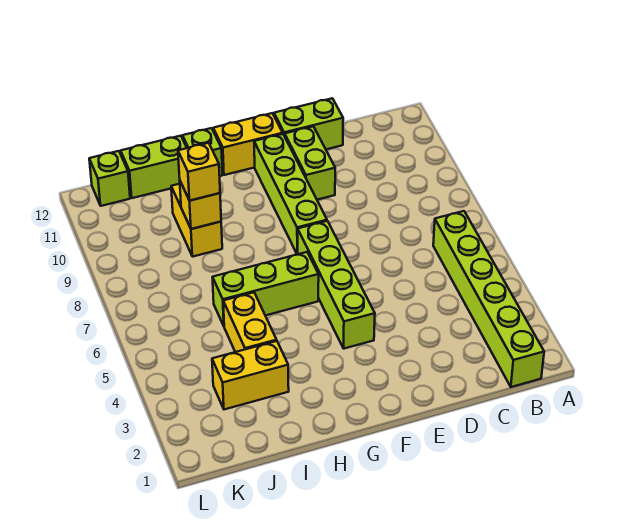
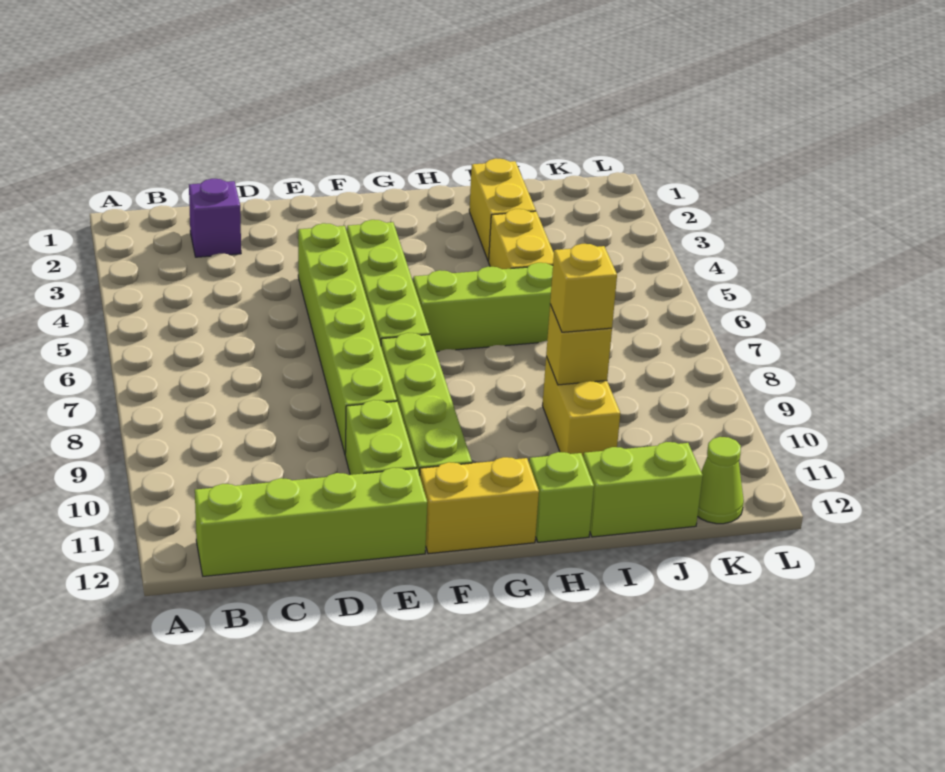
lime 1x6 brick [433,211,544,387] -> lime 1x6 brick moved to [298,223,397,453]
none -> purple 1x1 brick [189,179,241,257]
lime 1x2 brick [274,98,343,149] -> lime 1x4 brick [195,468,427,576]
yellow 1x2 brick [212,341,289,409] -> yellow 1x2 brick turned to [469,158,536,262]
lime 1x1 brick [89,151,130,206] -> lime 1x1 cone [698,437,744,524]

